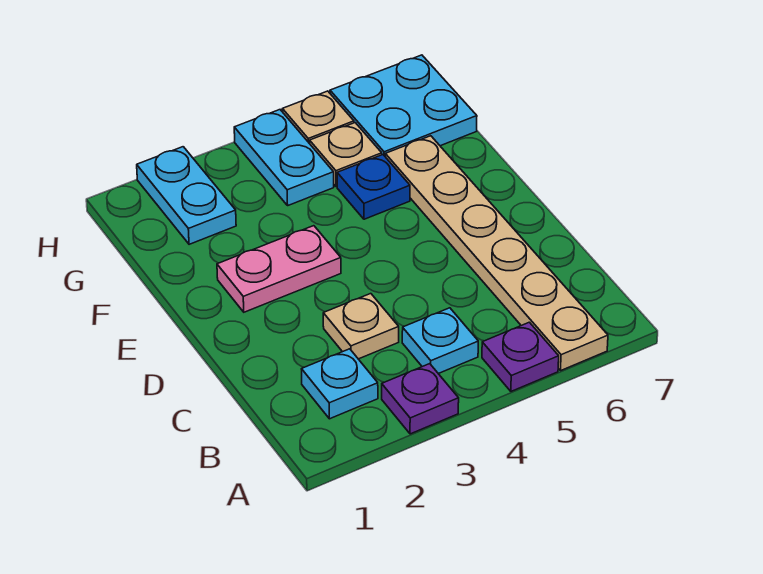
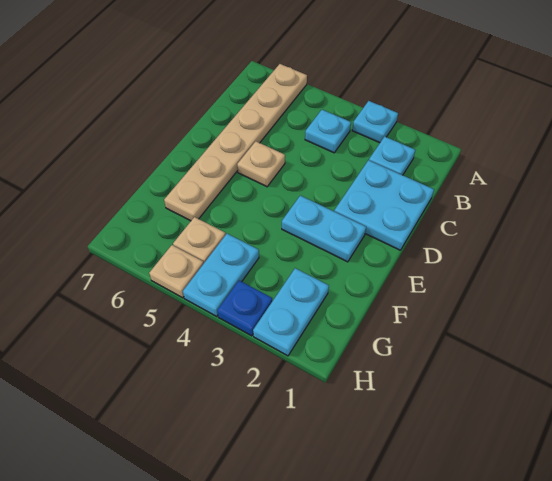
purple 1x1 plate [382,364,459,434] -> cyan 1x1 plate [352,101,398,143]
purple 1x1 plate [482,322,559,391] -> none
tan 1x1 plate [323,294,399,359] -> tan 1x1 plate moved to [237,141,285,187]
pink 1x2 plate [217,226,341,312] -> cyan 1x2 plate [282,196,366,262]
blue 1x1 plate [337,155,410,219] -> blue 1x1 plate moved to [217,281,272,336]
cyan 2x2 plate [330,55,477,156] -> cyan 2x2 plate moved to [334,160,434,250]

